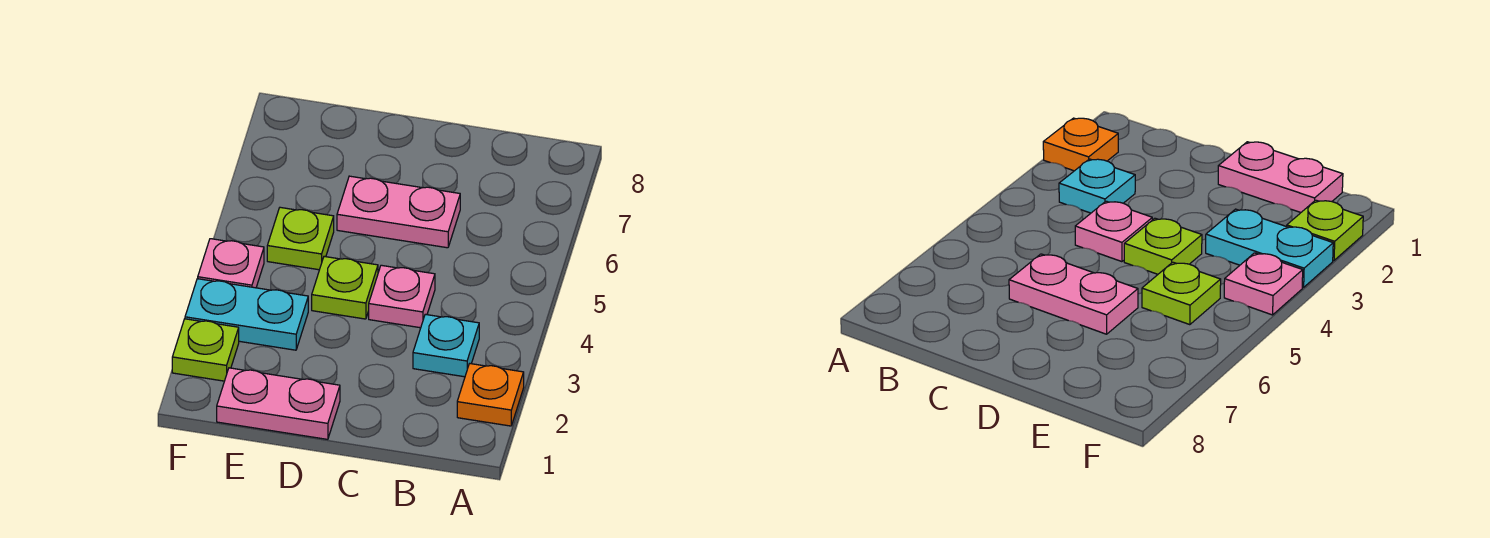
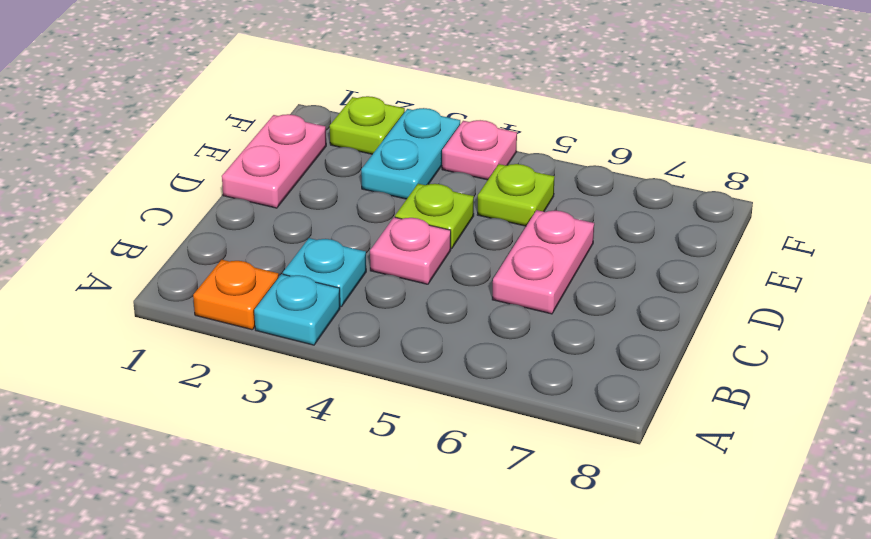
none -> cyan 1x1 plate [254,274,340,345]

